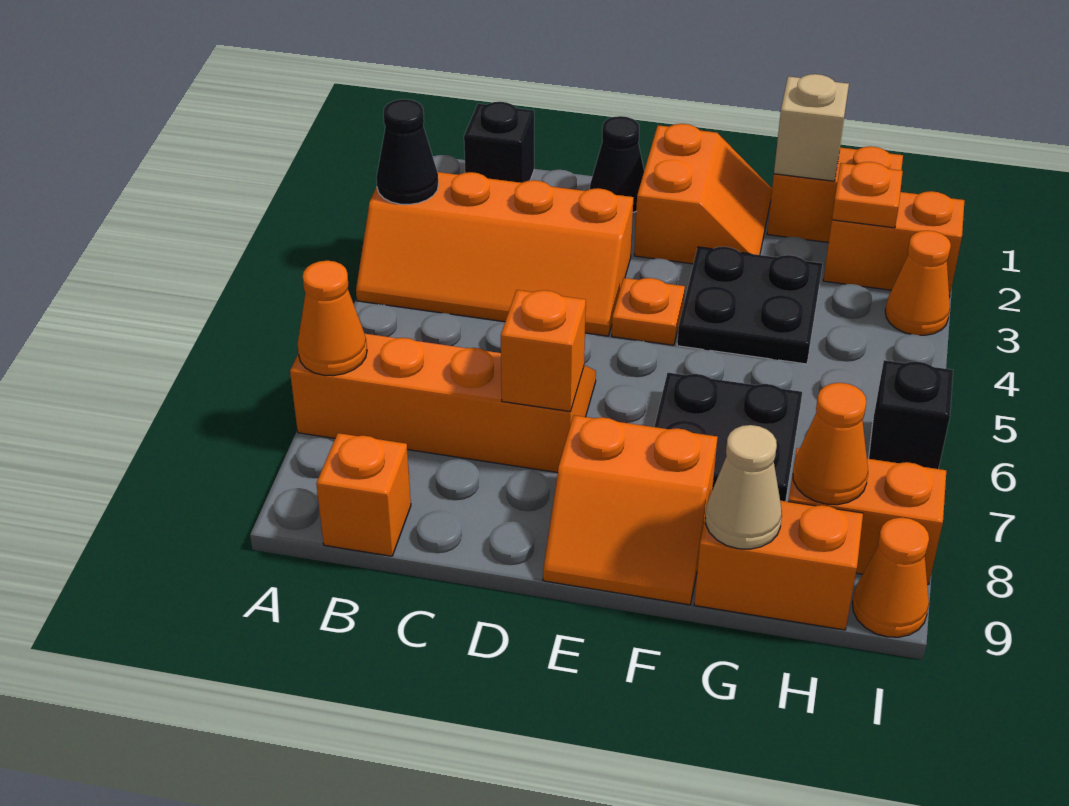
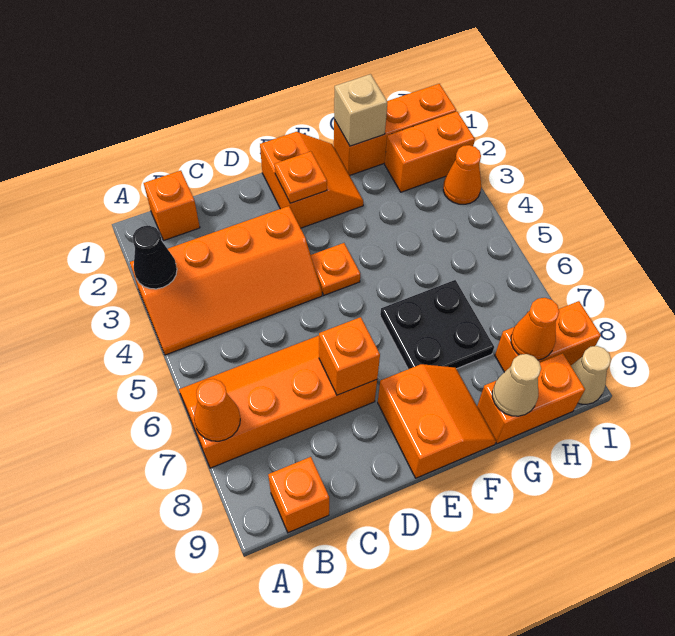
black 1x1 brick [464,102,534,183] -> orange 1x1 brick [144,171,200,240]
black 1x1 cone [590,116,644,212] -> none
orange 2x2 slope [543,415,718,605] -> orange 2x2 slope turned to [378,364,496,478]
black 2x2 plate [677,247,822,364] -> none
orange 1x2 brick [767,146,903,243] -> orange 1x3 brick [334,84,456,176]
orange 1x1 plate [832,162,903,228] -> orange 1x1 plate moved to [275,151,327,203]
black 1x1 brick [869,360,953,469] -> none
orange 1x1 cone [853,518,929,637] -> tan 1x1 cone [571,346,611,404]

